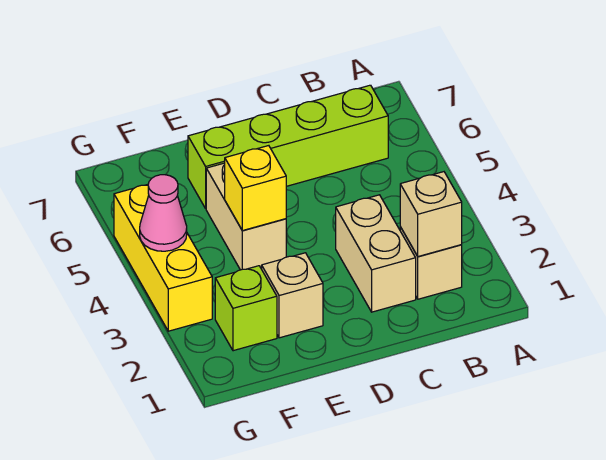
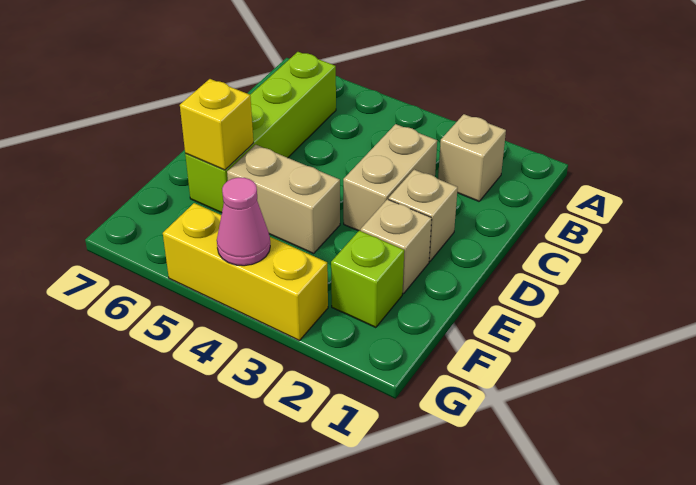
tan 1x1 brick [400,172,462,256] -> tan 1x1 brick moved to [389,170,458,261]
tan 1x2 brick [336,195,416,312] -> tan 1x2 brick turned to [343,124,437,231]
yellow 1x1 brick [225,146,286,231] -> yellow 1x1 brick moved to [180,79,253,170]

